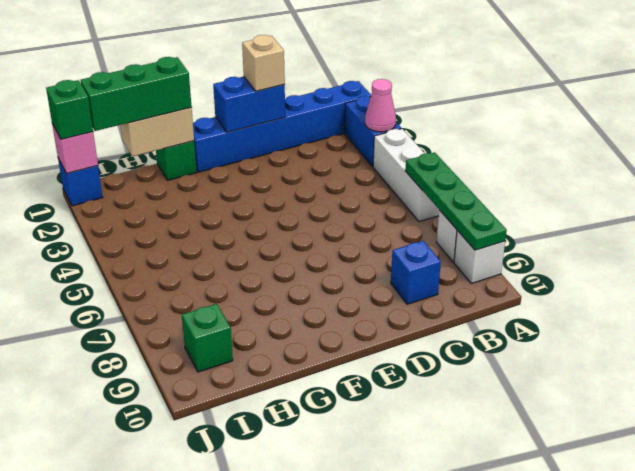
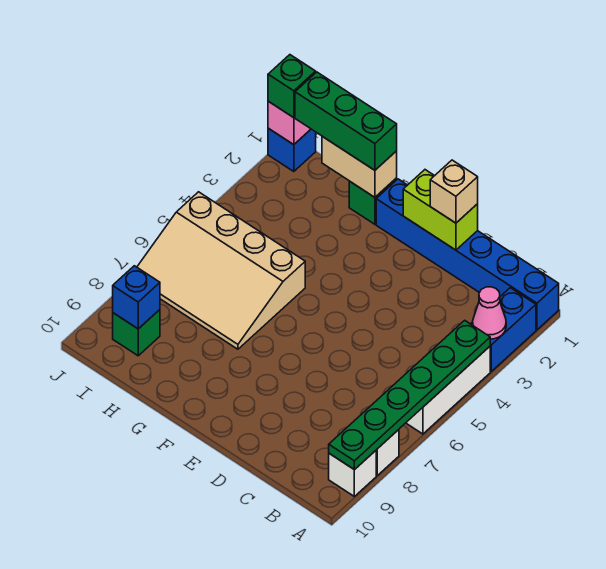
green 1x4 plate [405,152,507,250] -> green 1x6 plate [329,320,490,470]
blue 1x1 brick [391,241,441,304] -> blue 1x1 brick moved to [113,266,160,329]
blue 1x2 brick [213,77,285,132] -> lime 1x2 brick [403,170,478,250]
none -> tan 3x4 slope [137,192,305,349]

